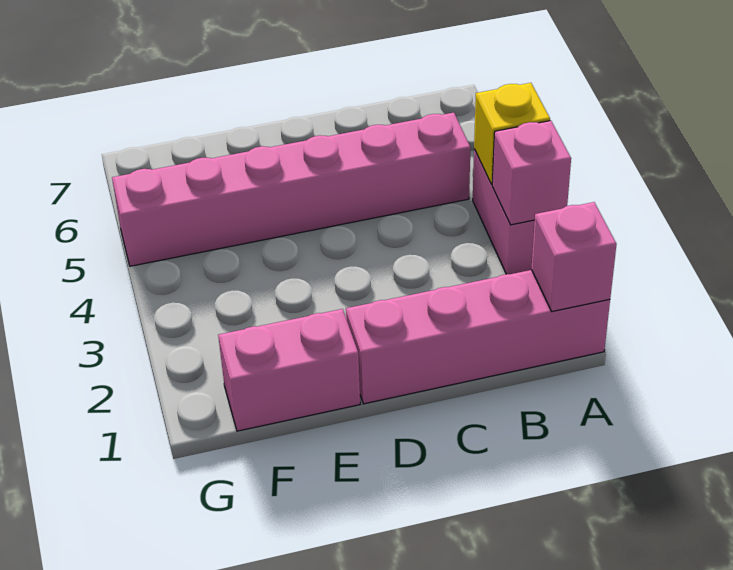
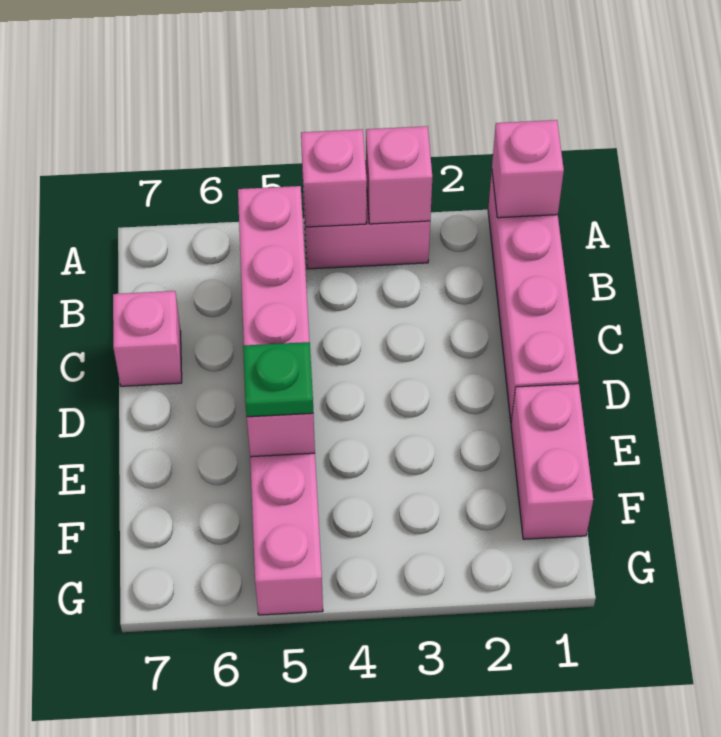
yellow 1x1 brick [474,83,550,185] -> pink 1x1 brick [301,129,367,227]
none -> pink 1x4 brick [238,186,315,457]
none -> pink 1x1 brick [113,291,182,386]
none -> green 1x1 plate [243,342,313,417]

